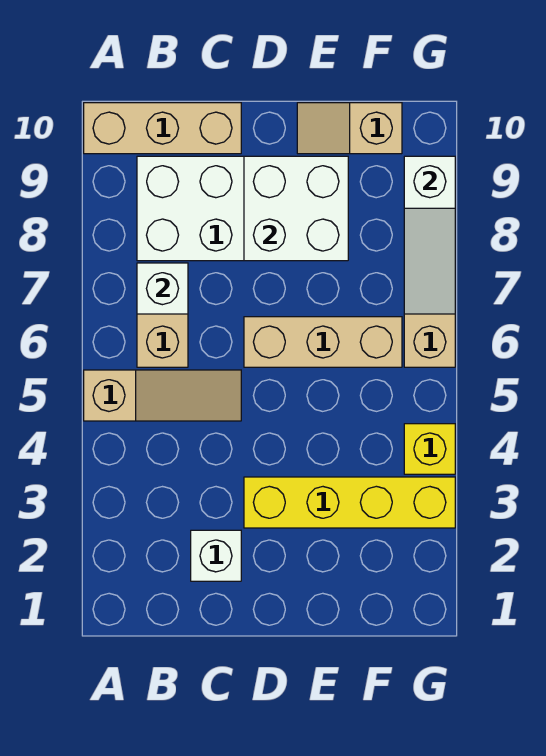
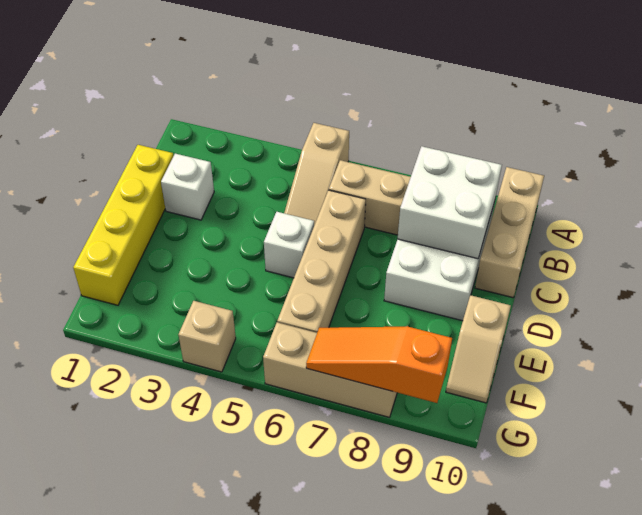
white 1x1 brick [137,263,188,314] -> white 1x1 brick moved to [264,212,314,278]
yellow 1x4 brick [244,477,455,528] -> yellow 1x4 brick moved to [73,145,174,305]
tan 1x3 brick [244,317,402,367] -> tan 1x4 brick [277,190,366,333]
white 2x2 brick [244,156,348,261] -> white 2x2 brick moved to [398,146,502,259]
tan 1x2 slope [297,103,402,154] -> tan 1x2 slope turned to [446,295,511,403]
yellow 1x1 brick [404,424,455,474] -> tan 1x1 brick [178,301,236,372]
white 1x3 slope [404,156,455,314] -> orange 1x3 slope [306,326,452,403]

